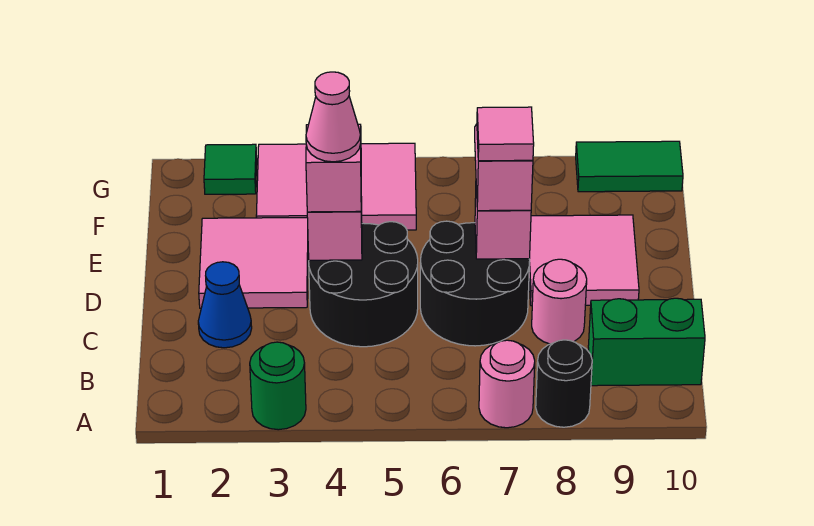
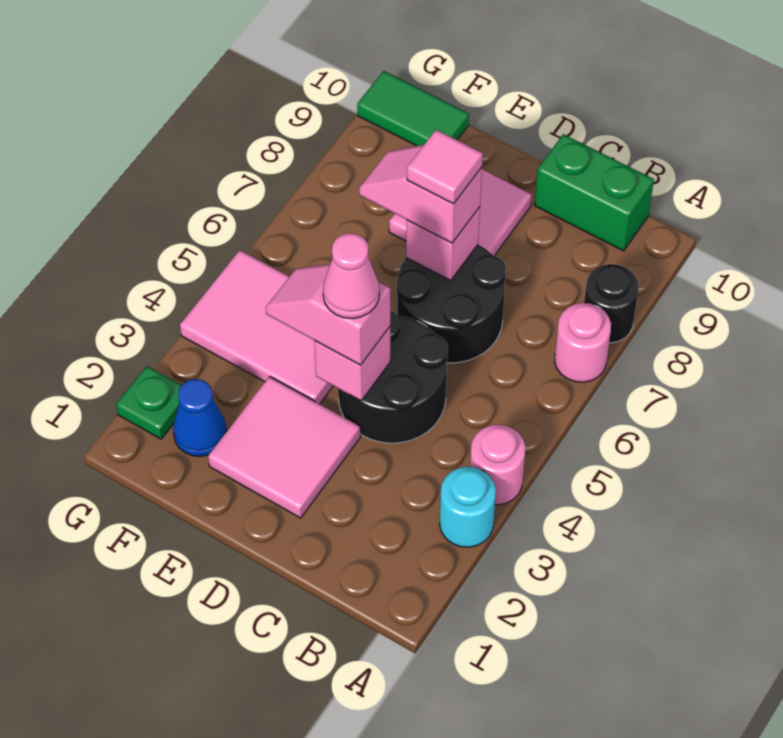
green 1x1 round brick [250,342,306,430] -> cyan 1x1 round brick [440,467,496,547]
green 1x2 brick [588,298,705,386] -> green 1x2 brick turned to [534,134,654,251]
blue 1x1 cone [198,262,252,348] -> blue 1x1 cone moved to [173,379,227,457]
pink 1x1 round brick [532,259,587,344] -> pink 1x1 round brick moved to [470,425,526,505]
pink 2x3 tile [256,143,416,230] -> pink 2x3 tile turned to [180,250,333,404]
green 1x1 tile [204,144,257,194] -> green 1x1 plate [116,366,181,439]
green 1x2 tile [576,141,683,192] -> green 1x2 tile turned to [357,71,469,146]

